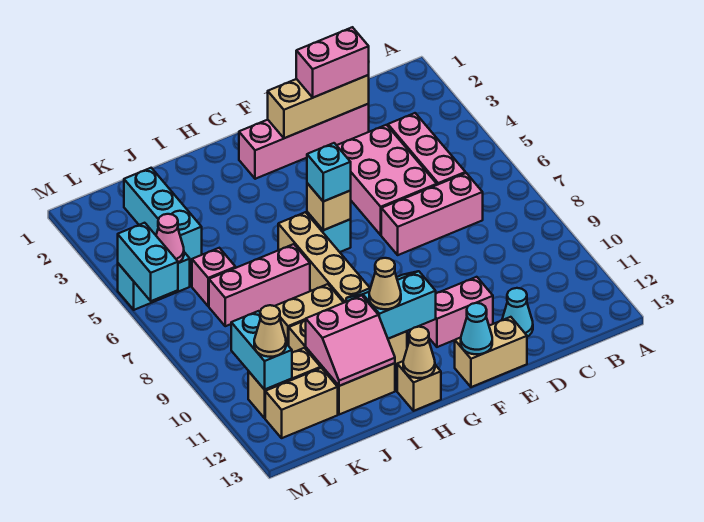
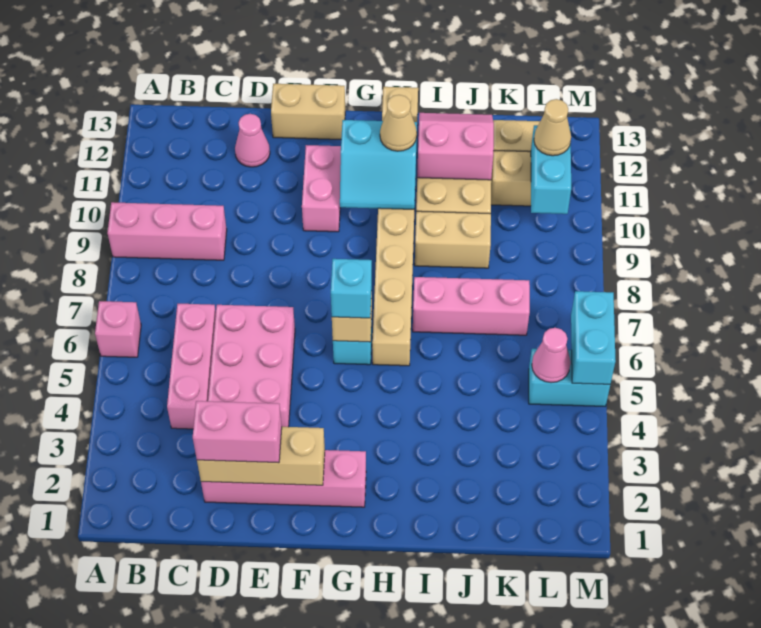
pink 1x3 brick [381,173,483,255] -> pink 1x3 brick moved to [107,202,227,260]
cyan 1x1 cone [502,288,533,337] -> pink 1x1 cone [235,114,270,167]
pink 1x2 brick [421,277,493,347] -> pink 1x2 brick turned to [302,145,341,232]
cyan 1x1 cone [461,303,492,354] -> none
tan 1x1 cone [403,327,435,378] -> none
cyan 1x3 brick [124,168,202,260] -> none
pink 1x1 brick [192,248,236,306] -> pink 1x1 brick moved to [95,301,141,357]

